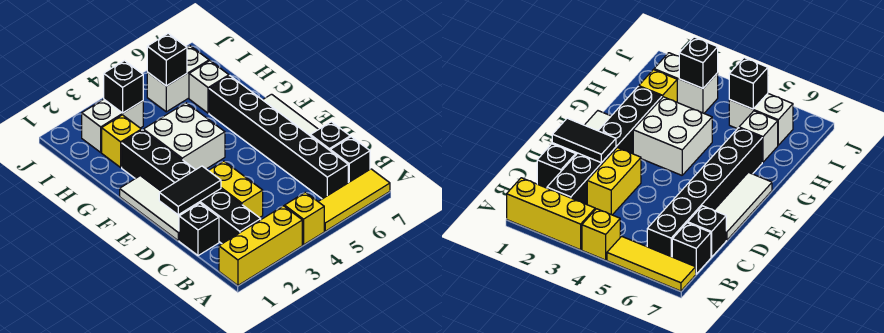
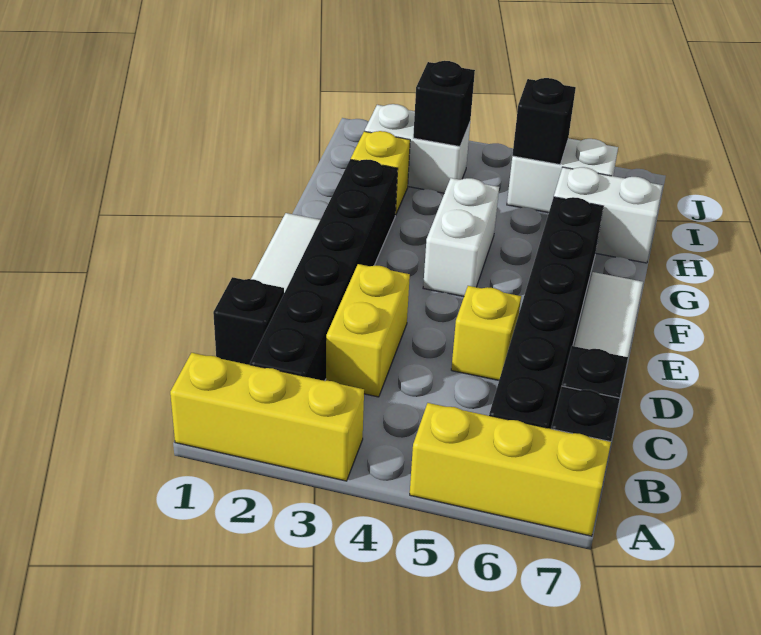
yellow 1x1 brick [285,192,324,245] -> yellow 1x1 brick moved to [451,286,521,380]
yellow 1x3 tile [318,169,390,231] -> yellow 1x3 brick [410,403,611,536]
black 1x2 tile [159,166,221,215] -> none
white 2x2 brick [143,103,225,170] -> white 1x2 brick [423,178,499,297]
white 1x1 brick [189,61,229,113] -> white 1x2 brick [554,167,663,263]

